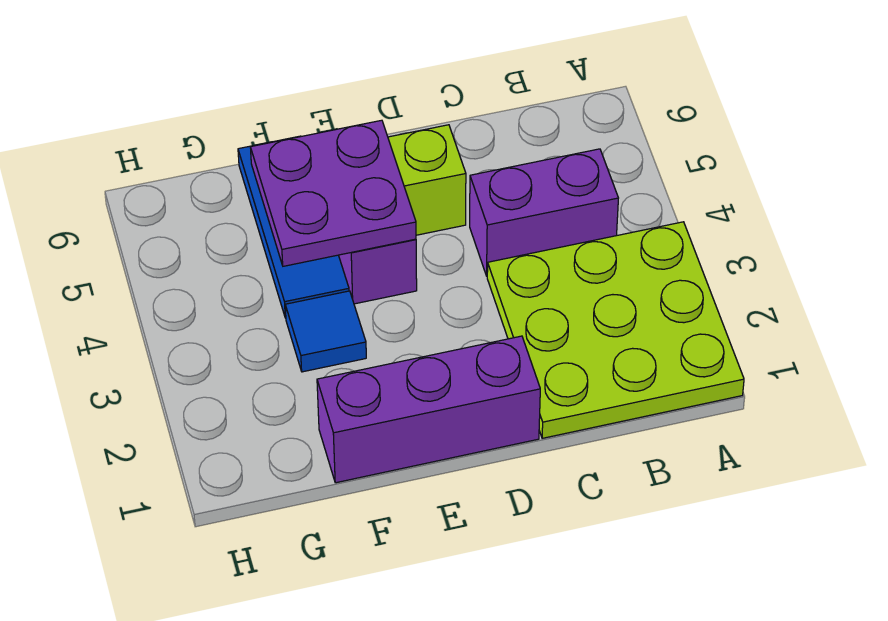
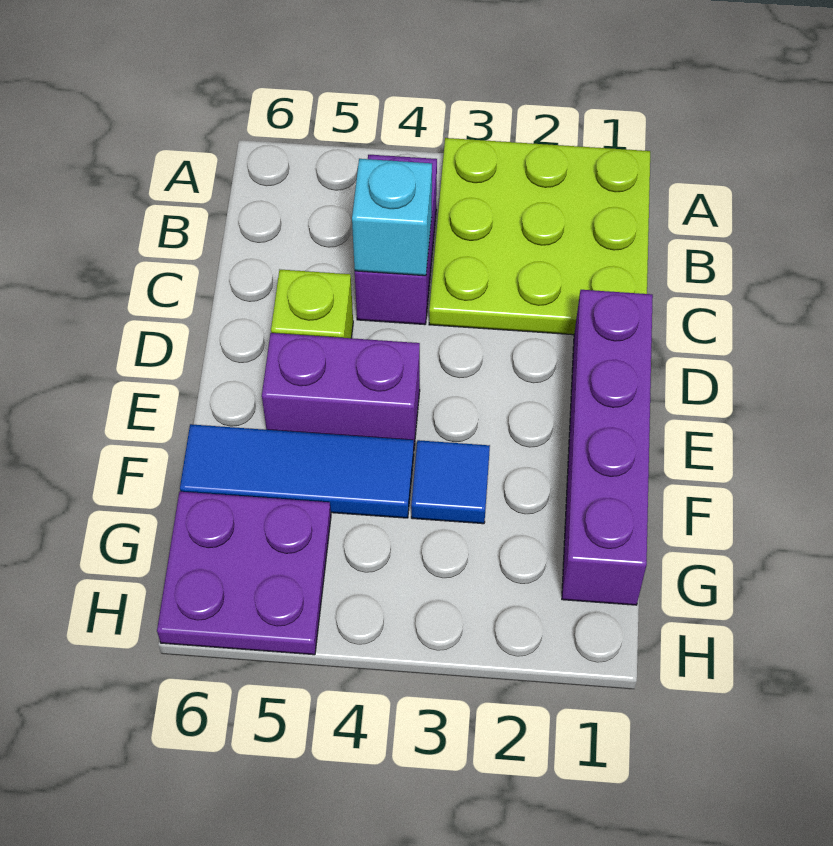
none -> cyan 1x1 brick [352,159,432,276]
purple 1x3 brick [317,336,540,483] -> purple 1x4 brick [562,290,653,605]
purple 2x2 plate [250,120,416,266] -> purple 2x2 plate moved to [157,492,331,655]

